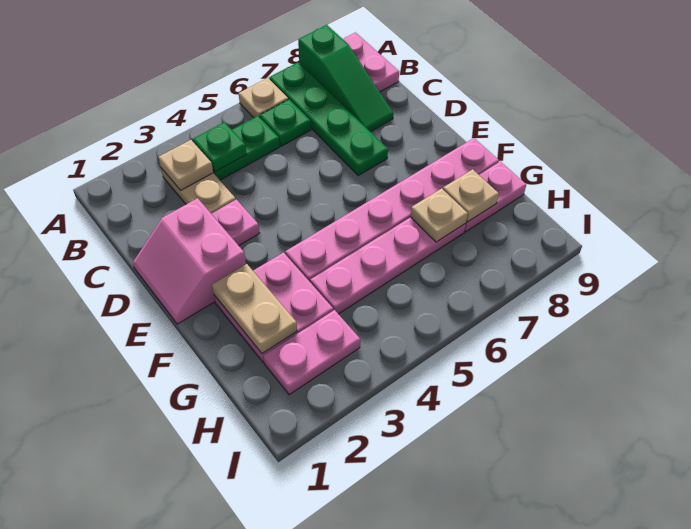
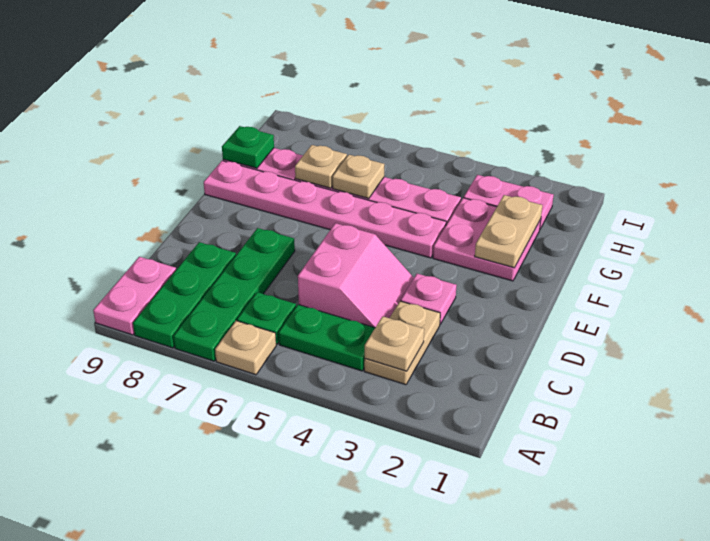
green 1x3 slope [298,25,393,132] -> green 1x3 plate [133,242,236,348]
green 1x1 plate [193,122,247,172] -> green 1x1 plate moved to [222,126,274,168]
pink 2x2 slope [133,198,246,324] -> pink 2x2 slope moved to [298,223,414,328]
tan 1x1 plate [443,169,499,222] -> tan 1x1 plate moved to [333,155,384,199]

